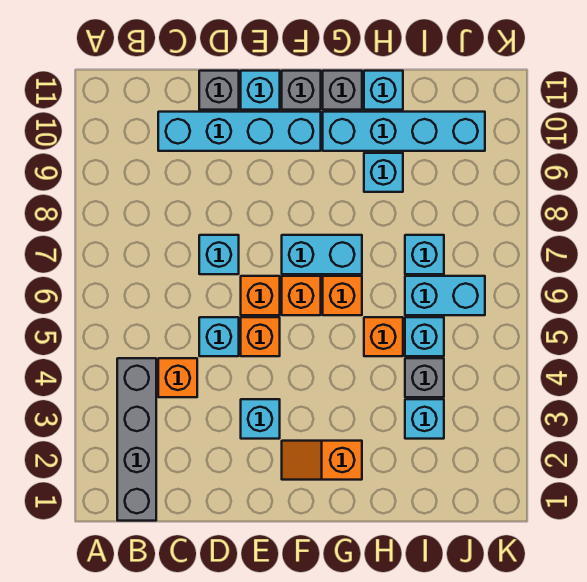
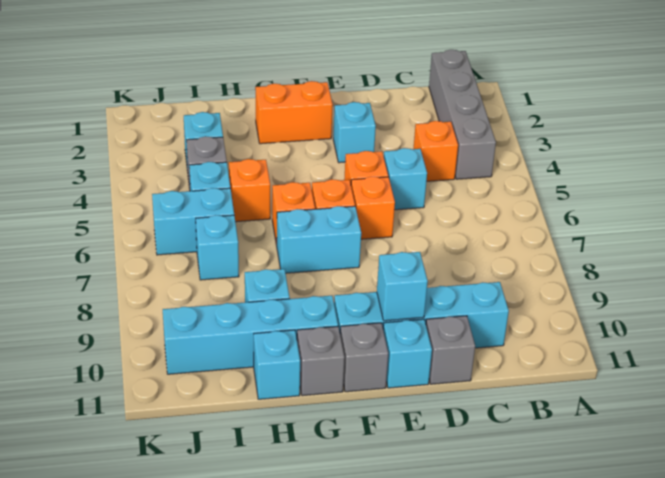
cyan 1x1 brick [199,235,239,274] -> cyan 1x1 brick moved to [377,252,428,321]
orange 1x2 slope [282,441,362,480] -> orange 1x2 brick [255,81,333,144]

